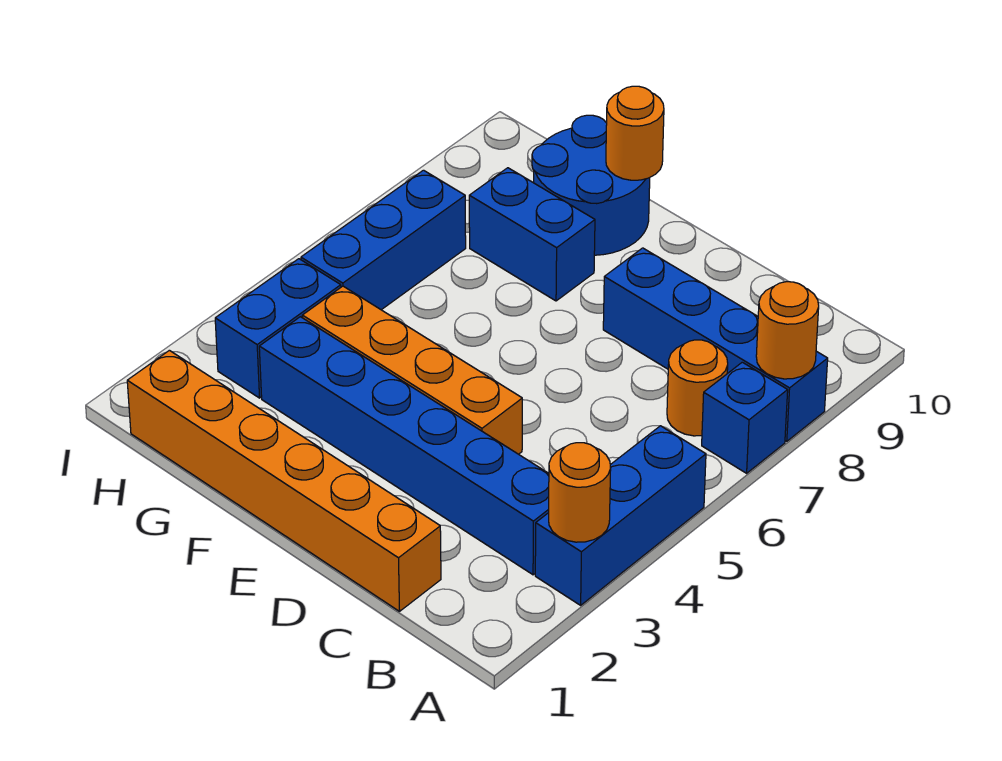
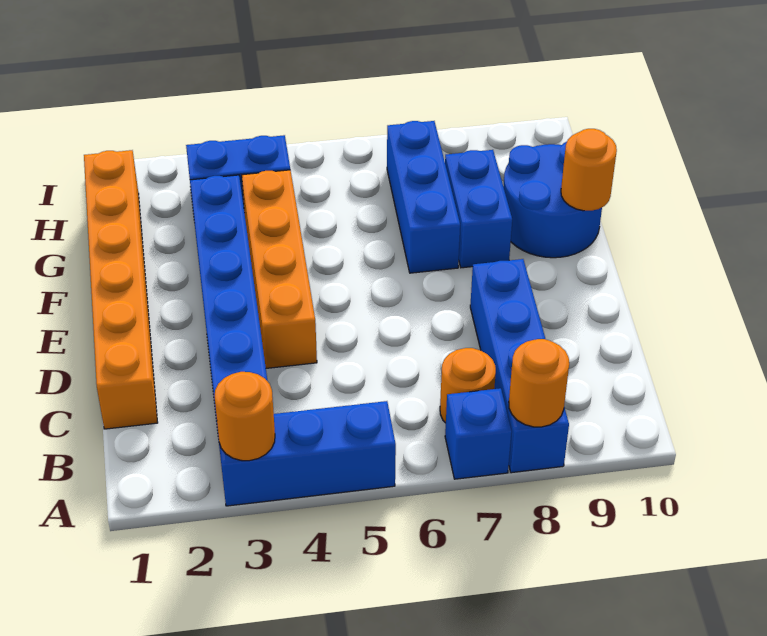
blue 1x3 brick [301,170,466,310] -> blue 1x3 brick turned to [387,121,460,273]

